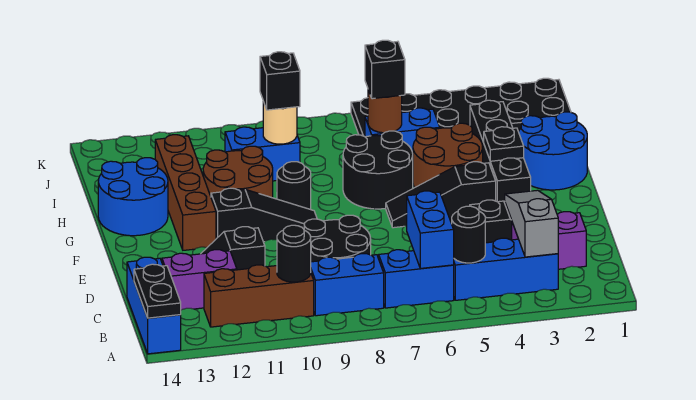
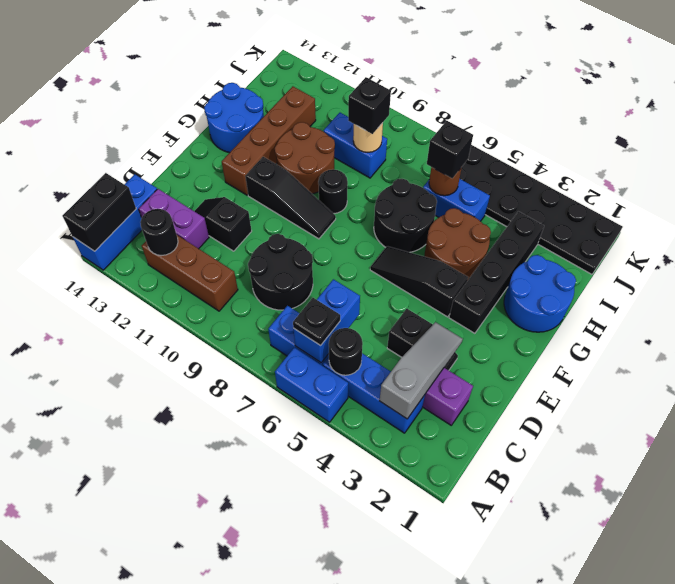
black 1x2 plate [134,264,181,318] -> black 1x2 brick [62,173,136,251]
blue 1x2 brick [311,254,384,316] -> blue 1x2 brick moved to [275,348,348,422]
black 1x1 round brick [277,225,311,282] -> black 1x1 round brick moved to [140,209,178,256]
black 1x1 plate [484,127,524,161] -> black 1x1 plate moved to [293,298,340,346]

